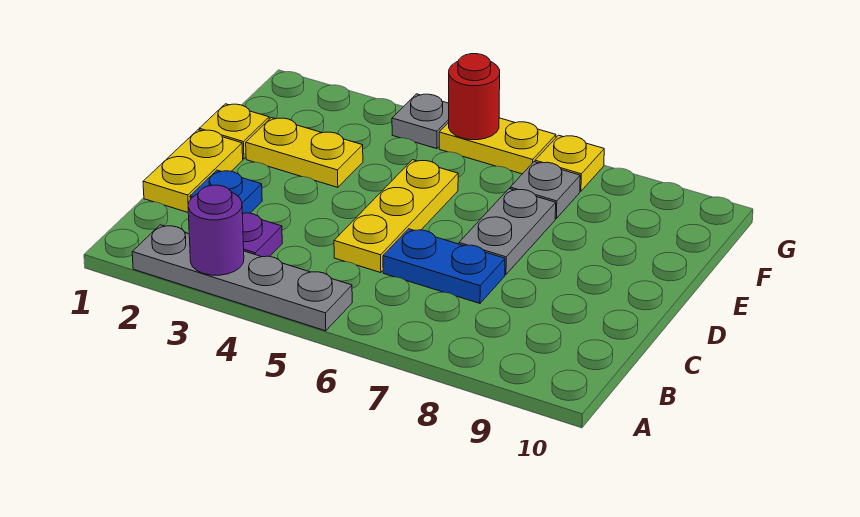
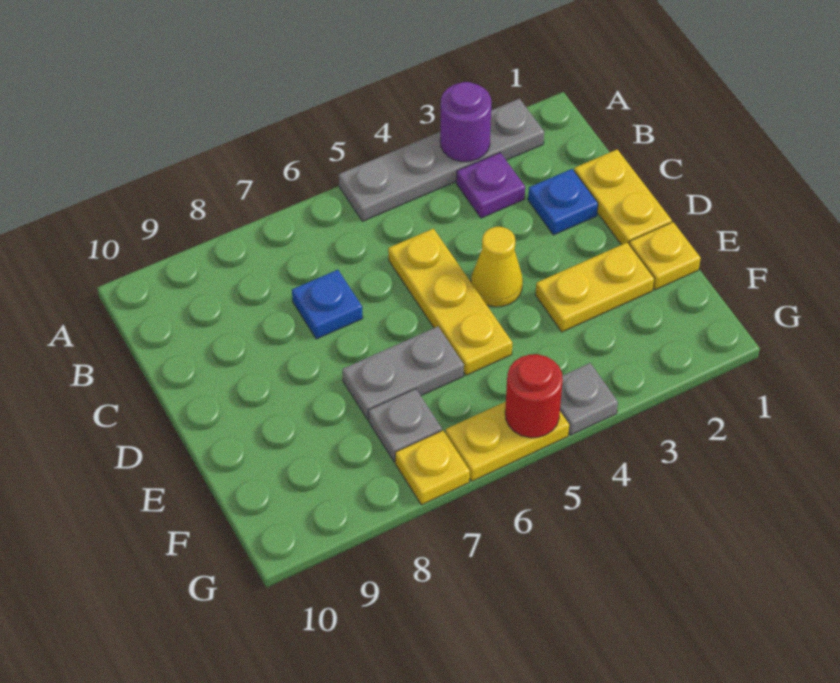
blue 1x2 plate [383,229,505,303] -> blue 1x1 plate [292,270,363,339]
none -> yellow 1x1 cone [471,227,523,307]
grey 1x2 plate [459,189,556,275] -> grey 1x2 plate turned to [342,327,464,420]

